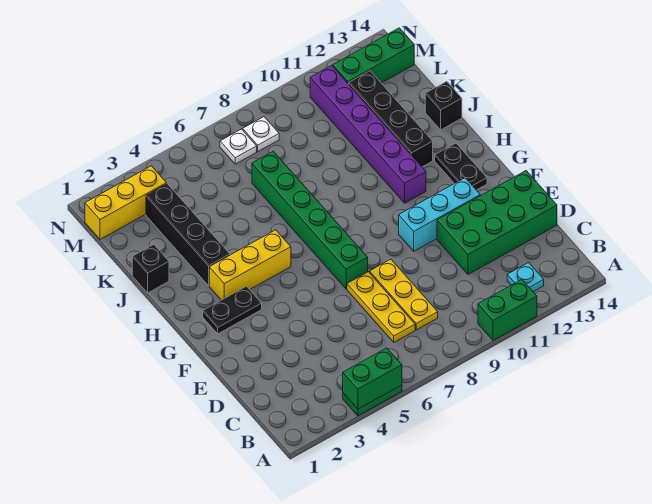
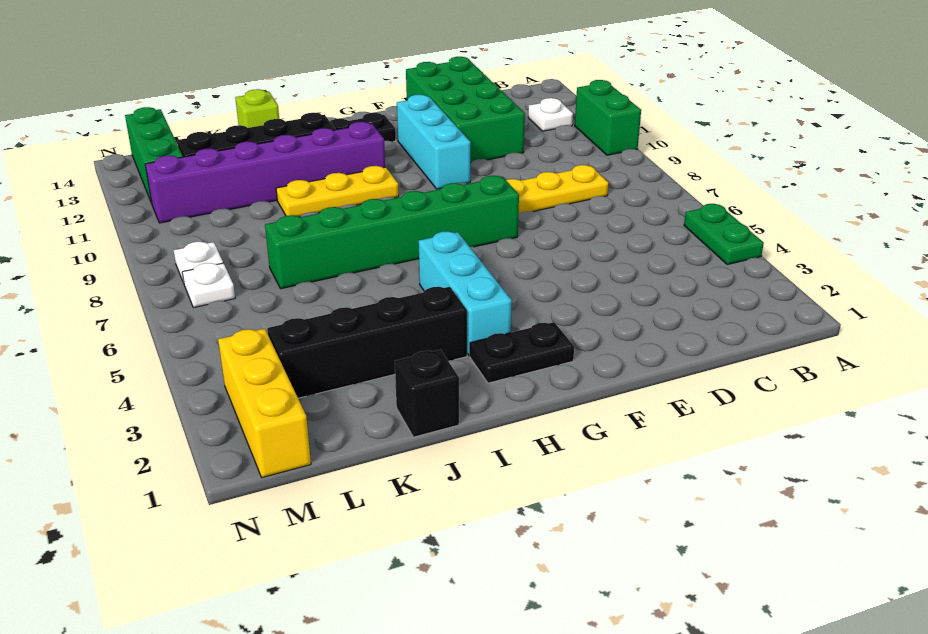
green 1x2 brick [343,348,402,409] -> none
cyan 1x1 plate [507,263,544,292] -> white 1x1 plate [528,98,573,131]
yellow 1x3 plate [347,272,415,342] -> yellow 1x3 plate moved to [276,166,399,216]
black 1x2 plate [203,286,262,334] -> black 1x2 plate turned to [470,322,574,383]
yellow 1x3 brick [209,230,291,300] -> cyan 1x3 brick [419,231,512,356]
black 1x1 brick [425,81,462,130] -> lime 1x1 brick [235,89,279,128]

